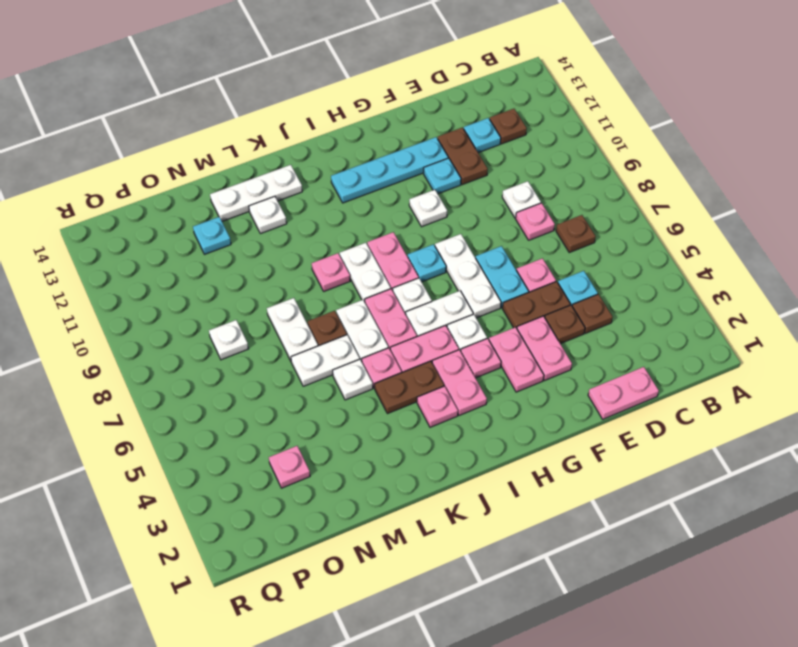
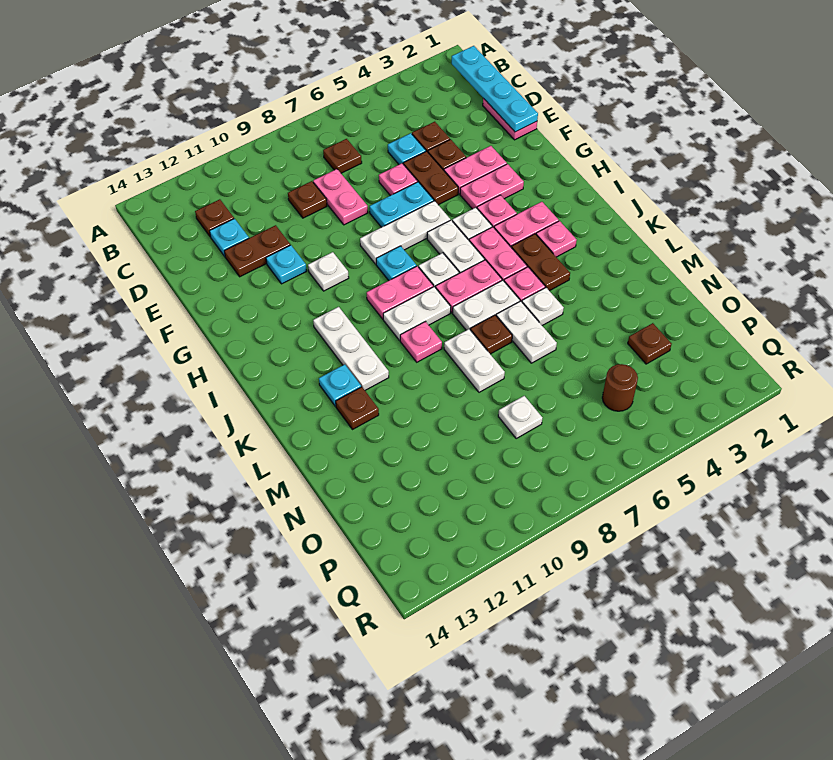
pink 1x1 plate [516,203,555,240] -> pink 1x2 plate [313,169,368,225]
white 1x1 plate [502,181,541,218] -> brown 1x1 plate [288,181,327,218]
cyan 1x4 plate [331,137,448,203] -> cyan 1x4 plate moved to [452,46,538,132]
white 1x3 plate [210,165,302,221] -> white 1x3 plate moved to [313,307,389,390]
white 1x1 plate [249,196,287,234] -> brown 1x1 plate [336,387,379,430]
white 1x2 plate [267,298,318,361] -> white 1x2 plate turned to [444,329,505,392]
cyan 1x1 plate [193,217,231,254] -> cyan 1x1 plate moved to [319,364,361,406]
pink 1x1 plate [269,446,310,488] -> brown 1x1 plate [628,323,672,364]
none -> brown 1x1 round brick [602,364,638,411]

